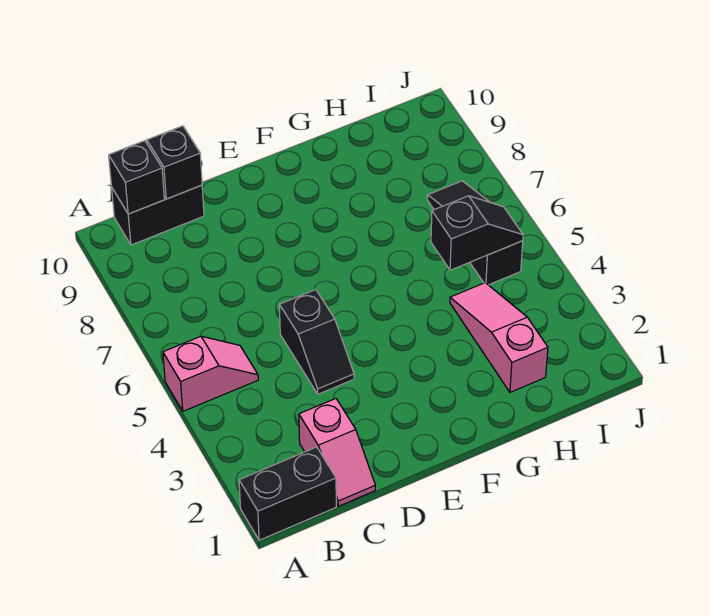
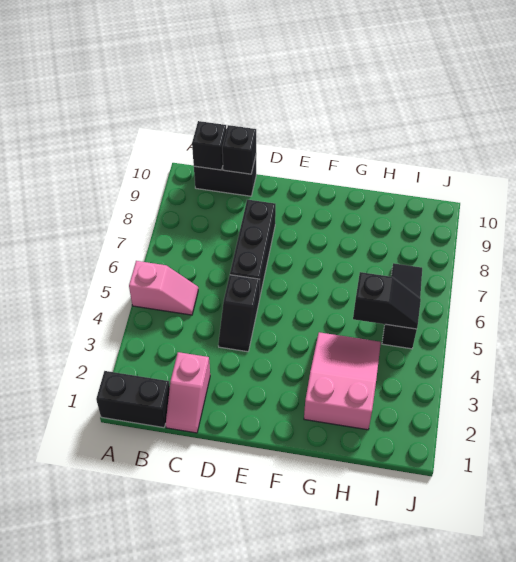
none -> black 1x3 brick [230,199,276,295]
pink 1x3 slope [450,283,548,392] -> pink 2x3 slope [304,332,381,430]

